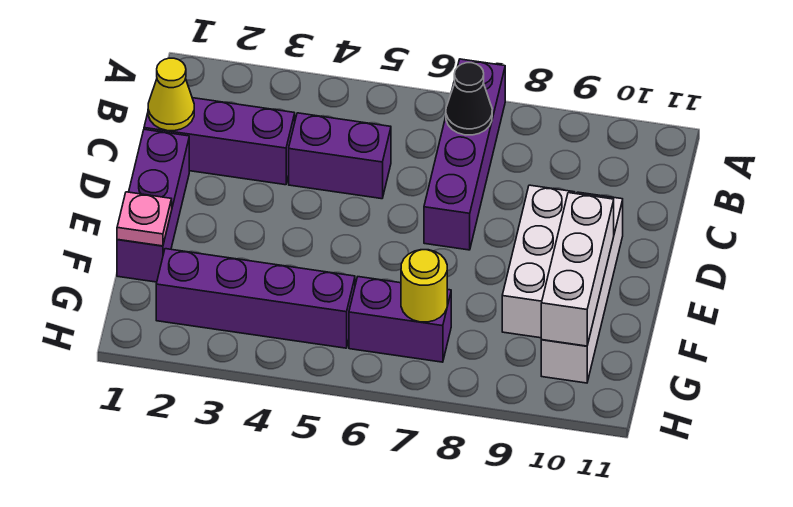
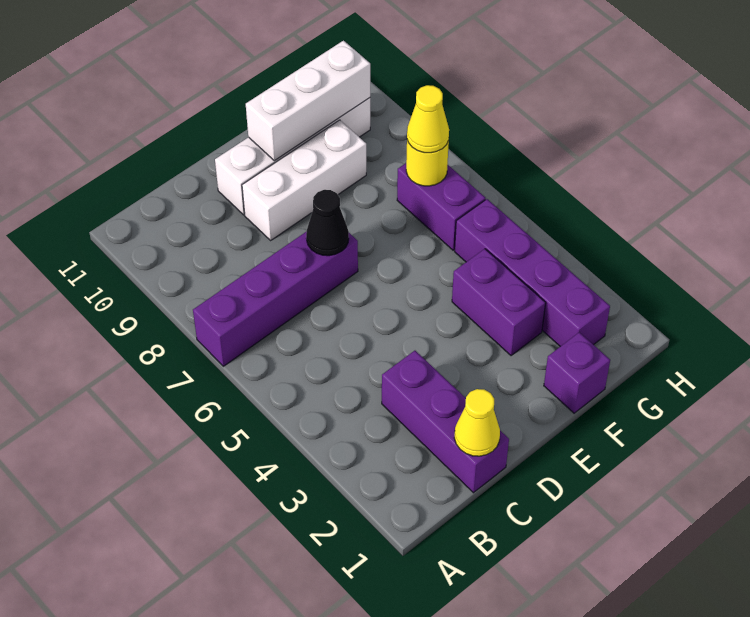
black 1x1 cone [446,63,492,135] -> black 1x1 cone moved to [306,190,349,256]
purple 1x2 brick [289,113,391,199] -> purple 1x2 brick moved to [452,249,546,356]
purple 1x3 brick [117,129,189,282] -> purple 1x1 brick [544,332,610,413]
pink 1x1 plate [117,192,172,246] -> none
none -> yellow 1x1 cone [407,85,449,153]

